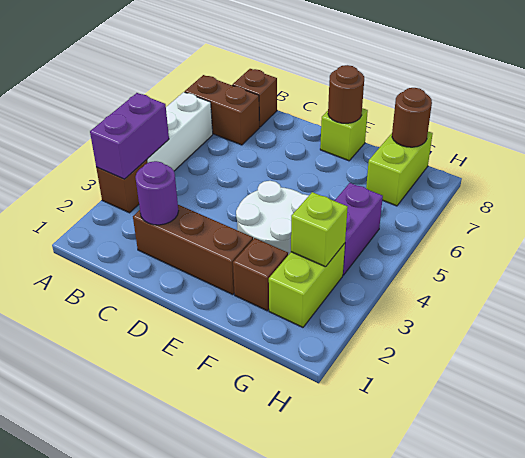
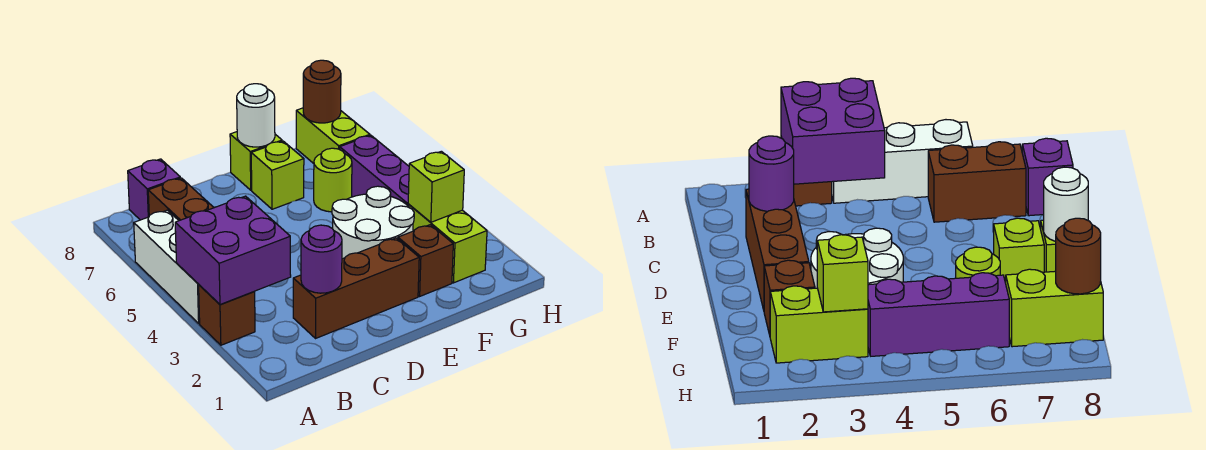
purple 1x2 brick [90,93,169,179] -> purple 2x2 brick [175,196,291,304]
brown 1x2 brick [185,75,260,145] -> brown 1x2 brick turned to [148,178,214,221]
brown 1x1 brick [232,69,277,127] -> purple 1x1 brick [128,159,180,220]
none -> lime 1x1 brick [251,141,304,209]
brown 1x1 round brick [328,65,364,123] -> white 1x1 round brick [237,84,275,147]
none -> lime 1x1 round brick [314,148,352,212]
purple 1x2 brick [335,183,383,275] -> purple 1x3 brick [340,135,409,206]

